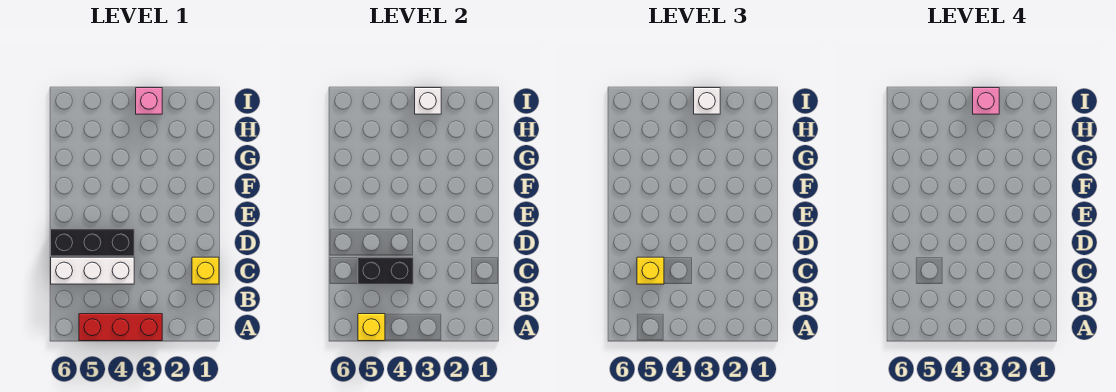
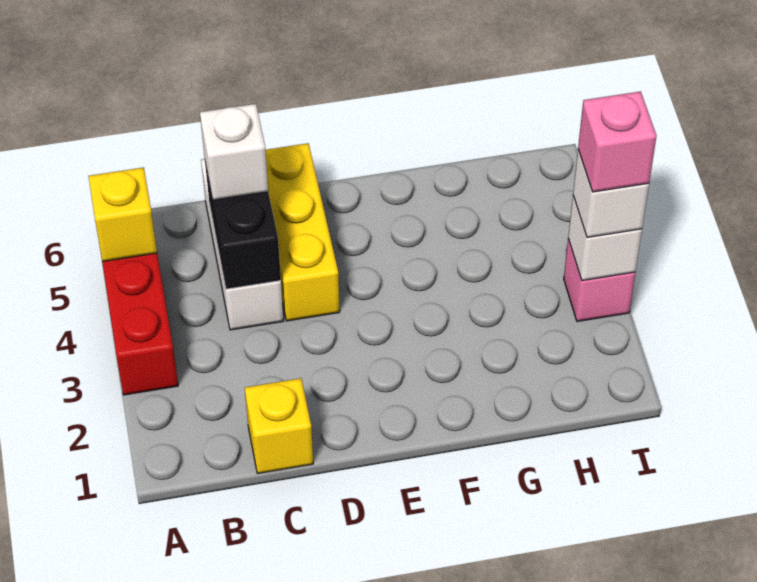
yellow 1x1 brick [637,257,664,284] -> white 1x1 brick [200,104,268,200]
black 1x3 brick [51,229,134,256] -> yellow 1x3 brick [266,143,340,321]

